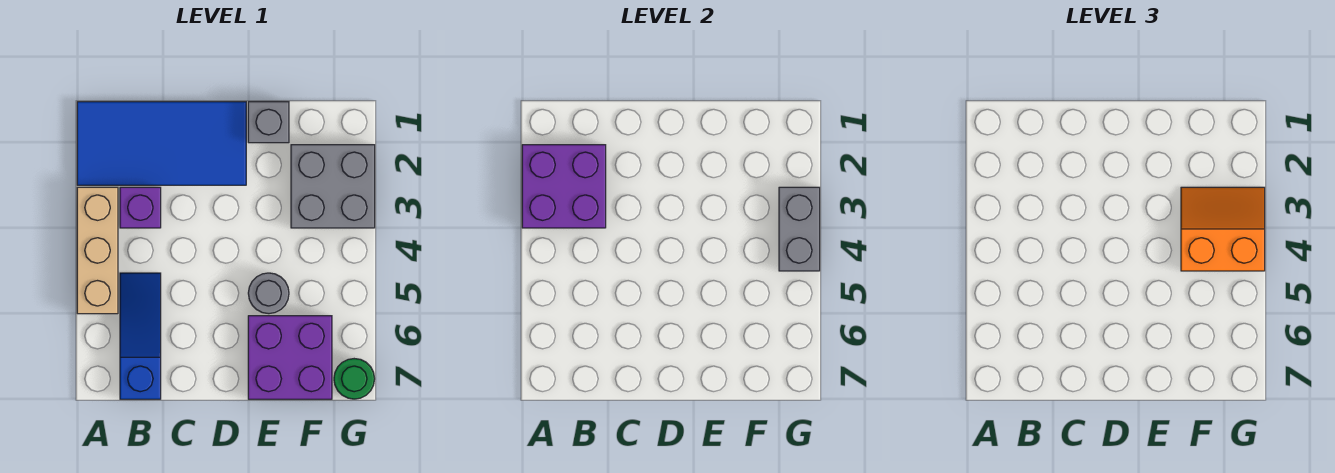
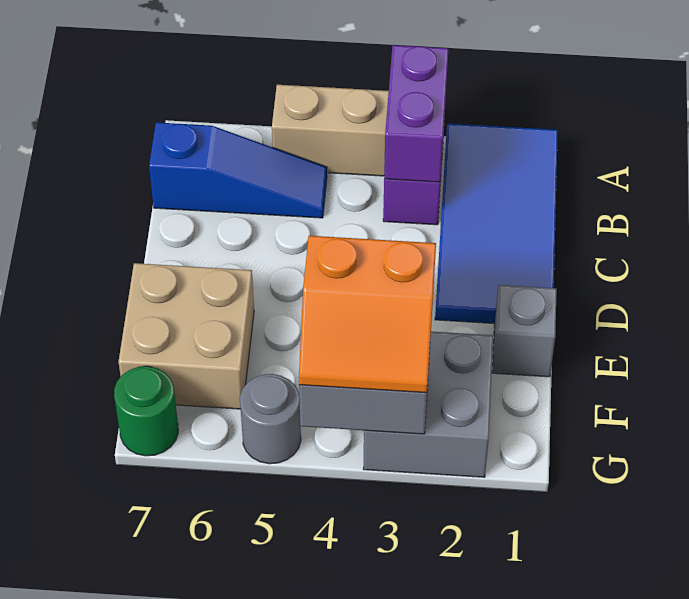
purple 2x2 brick [522,145,606,228] -> purple 1x2 brick [384,45,448,182]
grey 1x1 round brick [248,273,289,314] -> grey 1x1 round brick moved to [240,374,301,464]
purple 2x2 brick [248,316,332,399] -> tan 2x2 brick [119,263,254,409]
orange 2x2 slope [1181,187,1265,271] -> orange 2x2 slope turned to [299,236,436,393]

